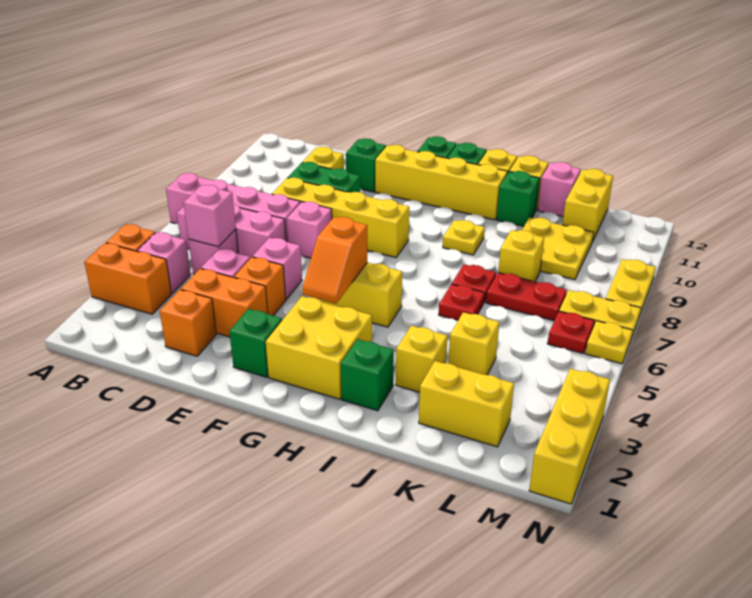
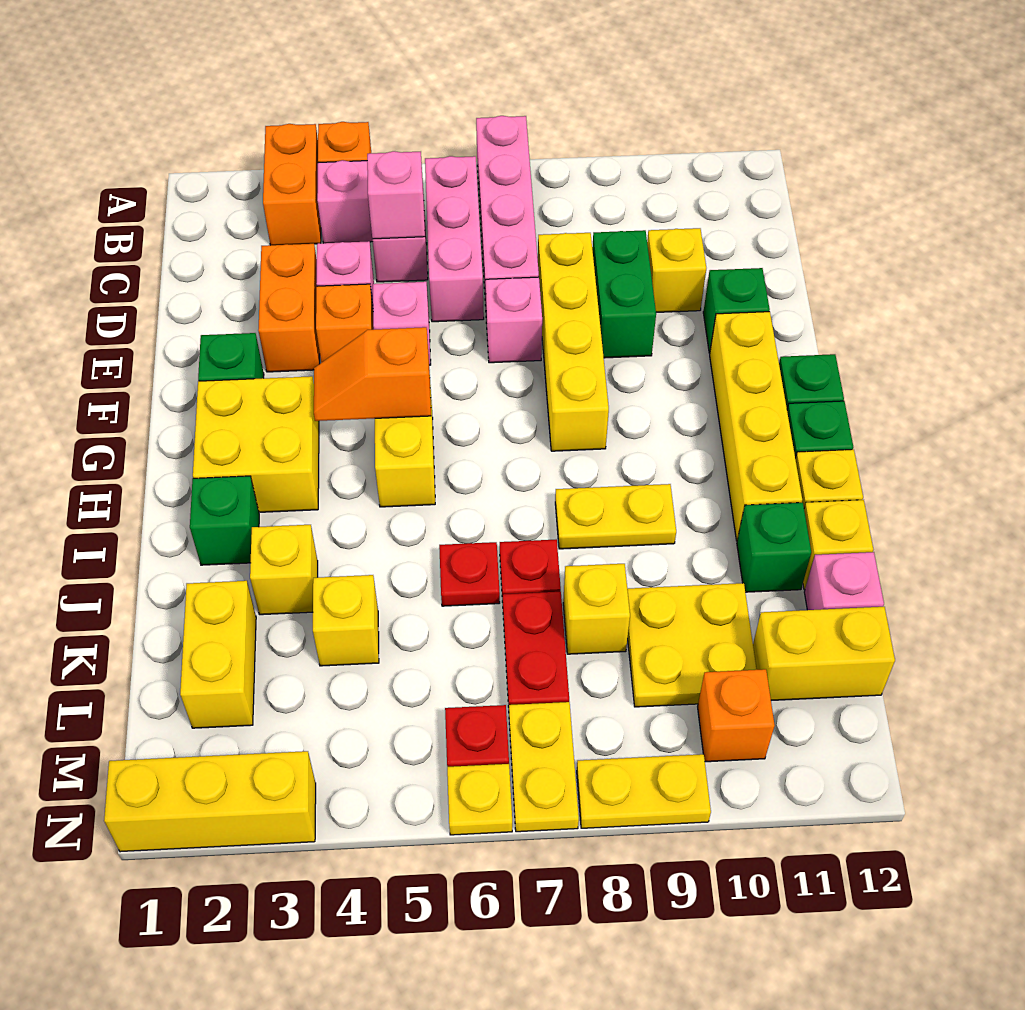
orange 1x1 brick [160,290,216,356] -> orange 1x1 brick moved to [698,669,775,762]
yellow 1x1 plate [443,220,485,255] -> yellow 1x2 plate [555,484,676,549]

